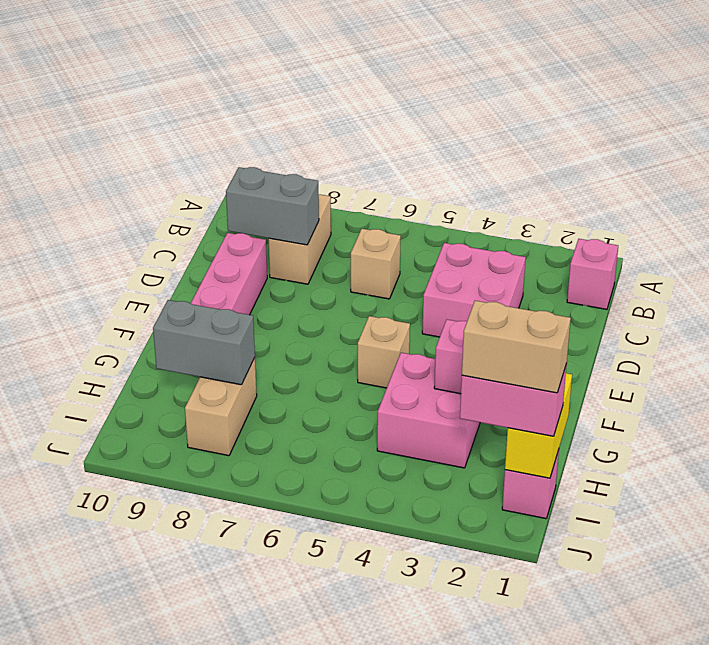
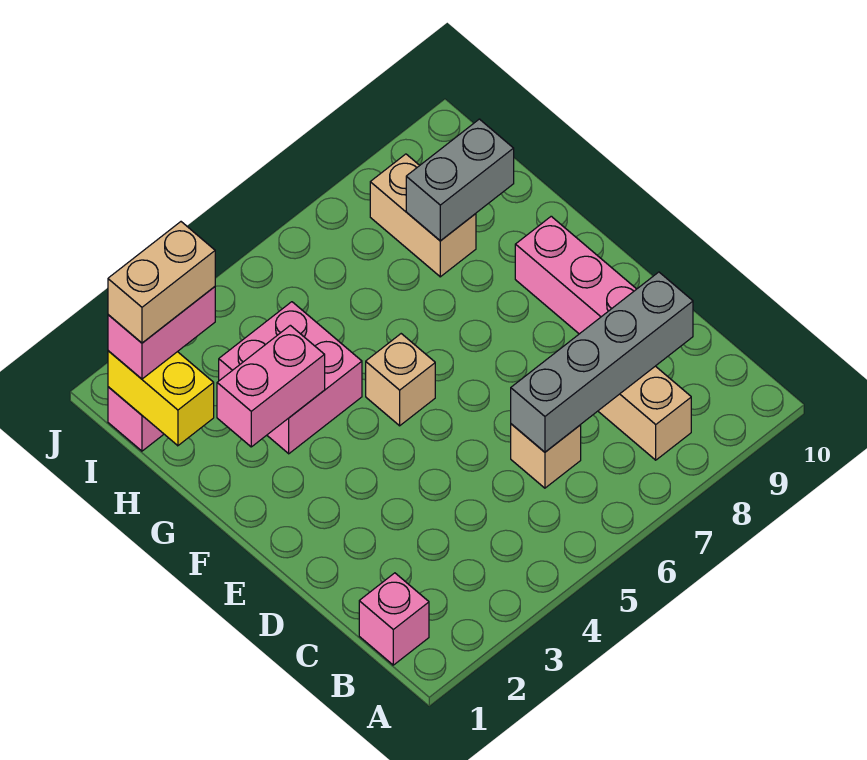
pink 2x2 brick [422,243,526,337] -> none
grey 1x2 brick [226,167,319,245] -> grey 1x4 brick [511,272,693,452]

